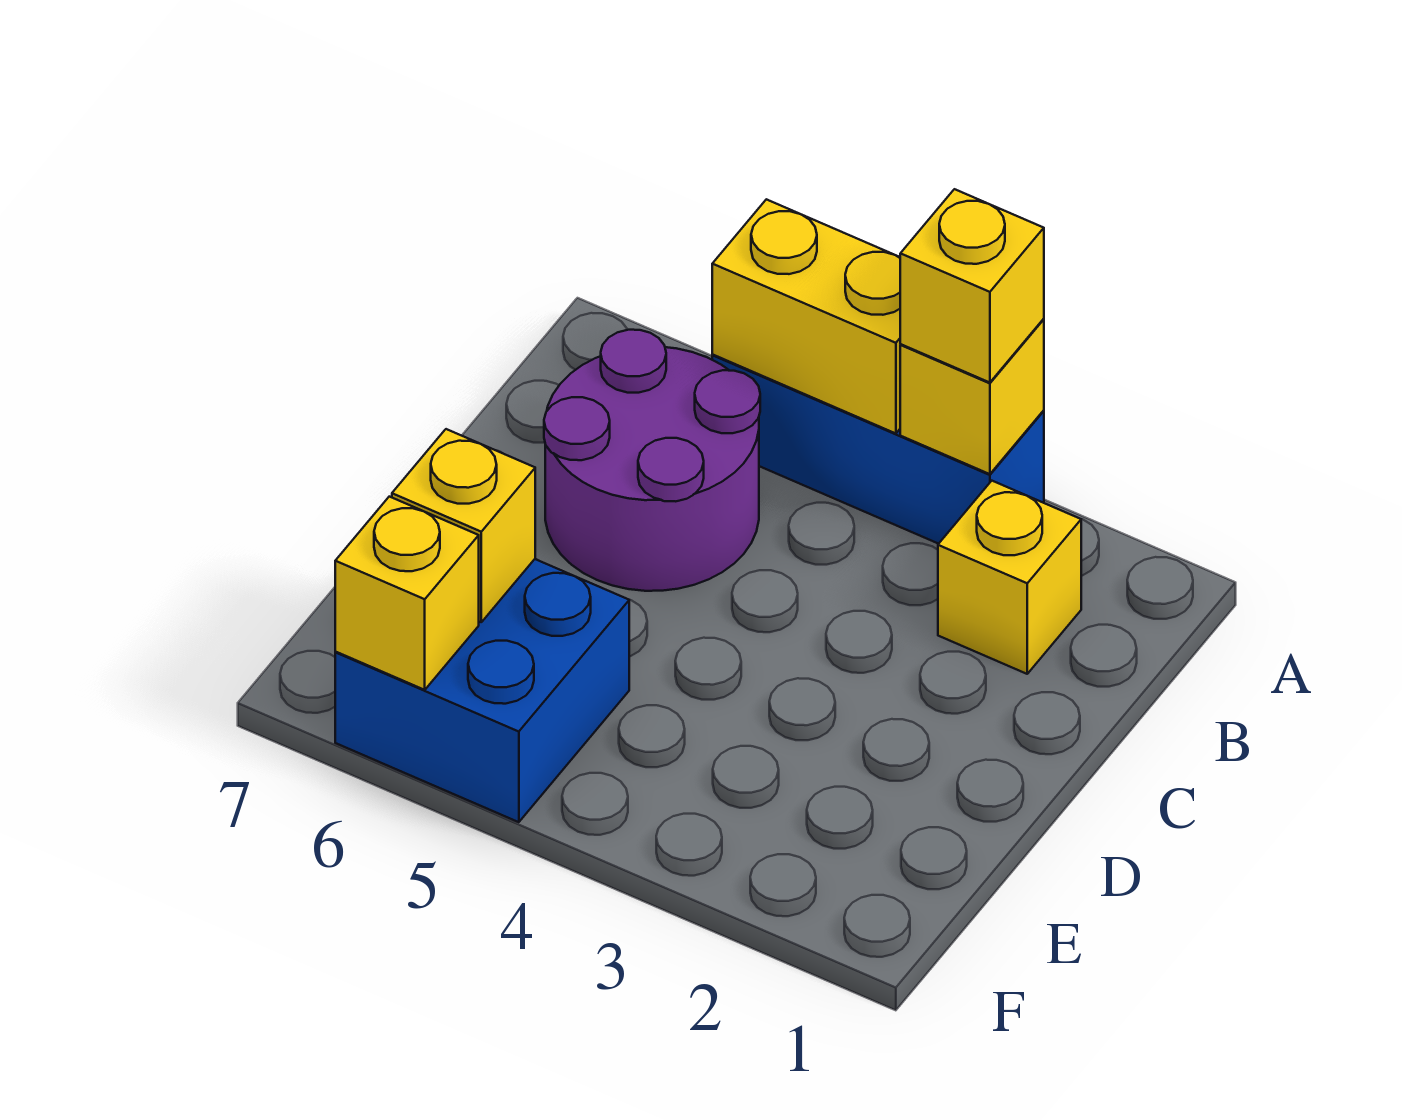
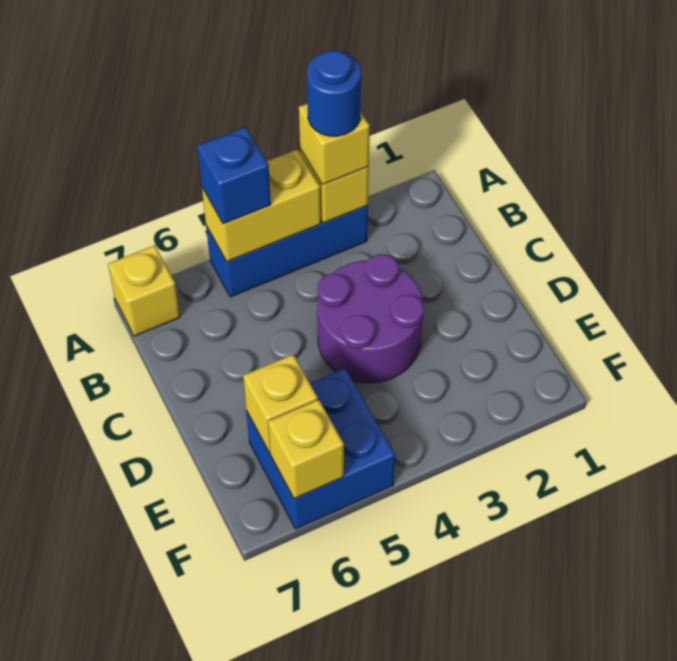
none -> blue 1x1 round brick [307,51,361,136]
none -> blue 1x1 brick [197,127,271,224]
yellow 1x1 brick [938,481,1081,674] -> yellow 1x1 brick moved to [108,245,180,336]
purple 2x2 round brick [544,330,760,591] -> purple 2x2 round brick moved to [317,254,424,383]

